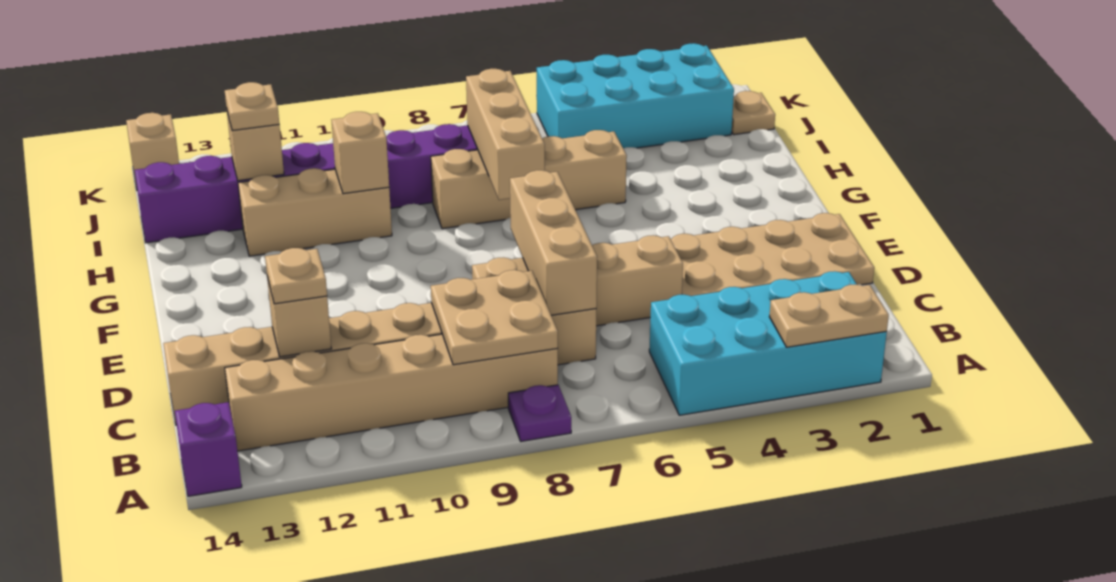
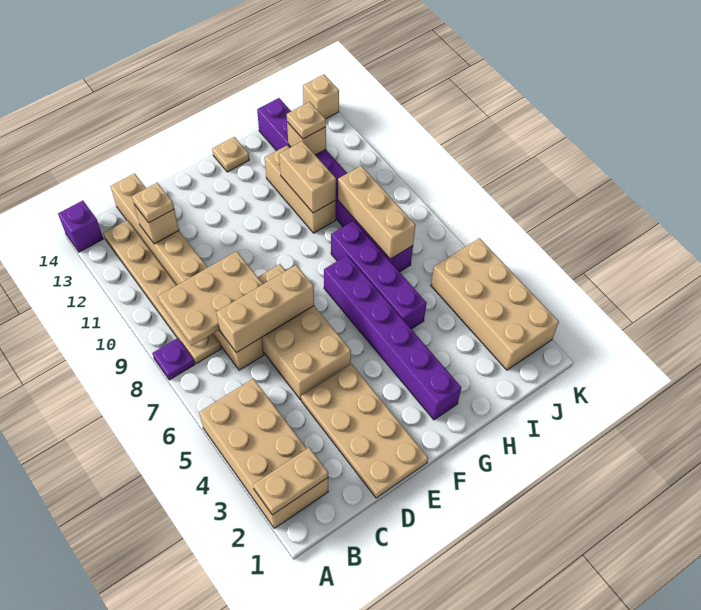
cyan 2x4 brick [649,271,887,415] -> tan 2x4 brick [199,379,328,528]
tan 1x2 plate [769,285,889,347] -> tan 1x2 plate turned to [253,448,328,515]
tan 1x6 brick [225,334,558,451] -> tan 1x6 plate [104,220,221,364]
tan 2x2 plate [431,270,558,365] -> tan 2x3 plate [158,251,263,346]
tan 1x4 brick [472,235,683,326] -> tan 2x4 brick [258,264,351,400]
none -> purple 1x6 brick [324,255,461,420]
tan 1x3 brick [466,69,545,200] -> tan 1x3 brick turned to [338,166,416,259]
tan 1x4 brick [431,130,627,229] -> purple 1x4 brick [331,221,427,329]
tan 1x1 brick [332,112,389,194] -> tan 1x2 brick [279,141,336,213]
tan 1x1 plate [732,91,775,135] -> tan 1x1 plate moved to [212,137,249,172]
cyan 2x4 brick [537,43,734,148] -> tan 2x4 brick [431,238,559,370]

